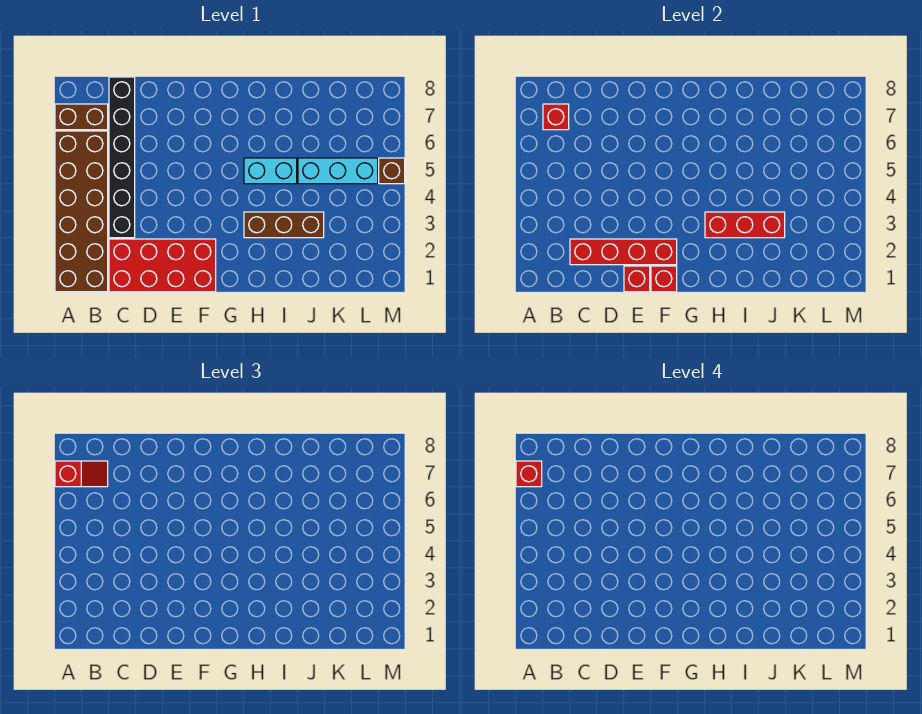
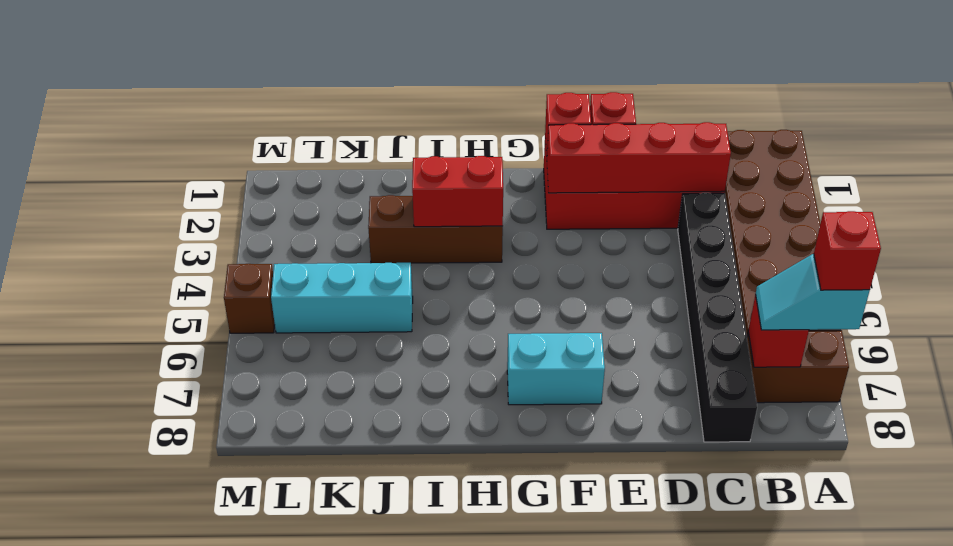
red 1x2 slope [55,461,108,487] -> cyan 1x2 slope [755,254,870,330]
red 1x3 brick [705,212,785,238] -> red 1x2 brick [412,156,503,227]
cyan 1x2 brick [244,158,297,184] -> cyan 1x2 brick moved to [507,333,605,405]

